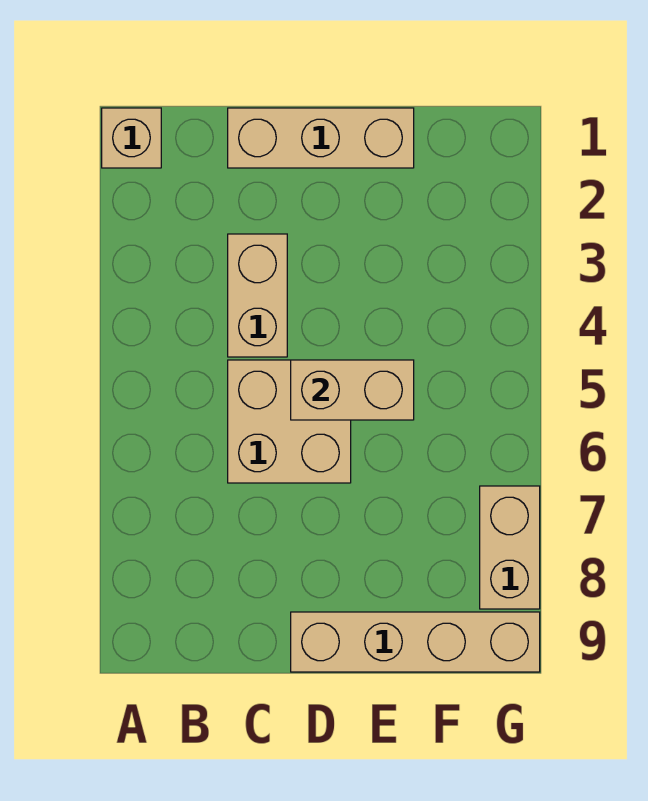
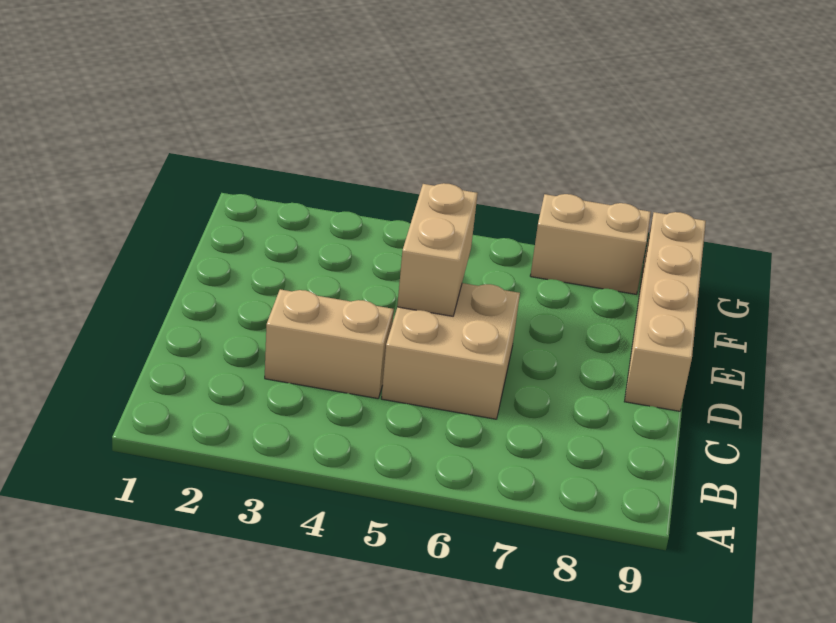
tan 1x1 brick [102,108,161,168] -> none
tan 1x3 brick [228,108,414,168] -> none

